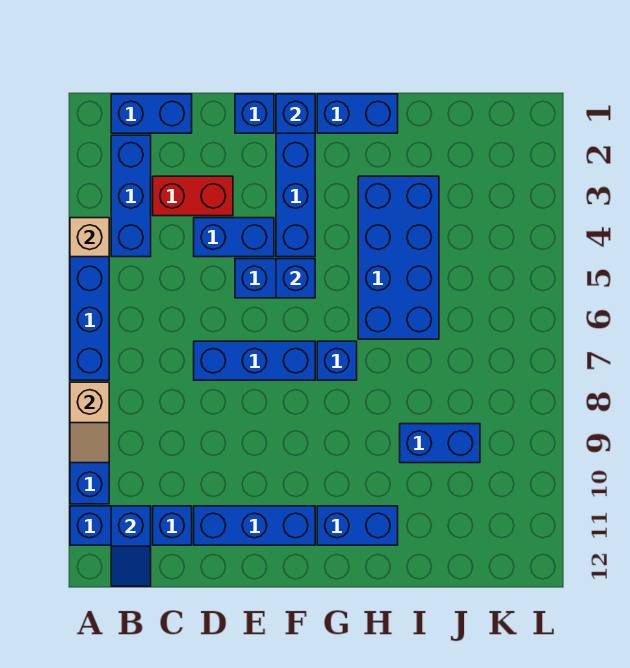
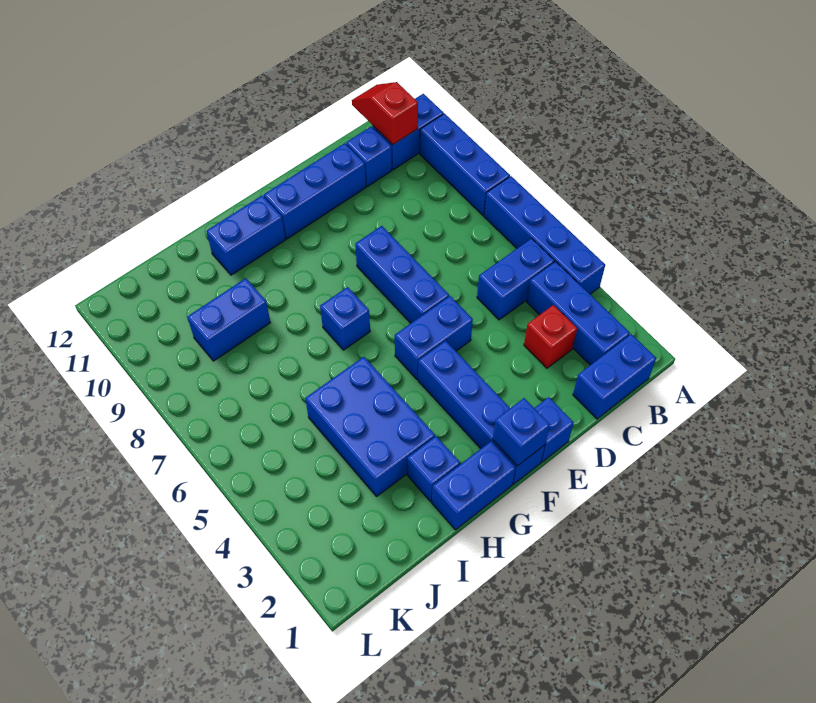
tan 1x1 brick [70,218,109,257] -> none
tan 1x2 slope [70,382,109,463] -> none
blue 1x2 slope [111,506,151,586] -> red 1x2 slope [352,82,418,145]
red 1x2 brick [153,176,233,216] -> red 1x1 brick [524,305,577,368]
blue 1x2 brick [194,218,274,257] -> blue 1x2 brick moved to [477,238,554,320]
blue 1x3 brick [194,341,315,380] -> blue 1x3 brick turned to [355,226,449,323]
blue 1x1 brick [276,259,315,298] -> blue 1x1 brick moved to [407,436,460,502]
blue 2x4 brick [358,176,439,339] -> blue 2x3 brick [305,357,435,496]

